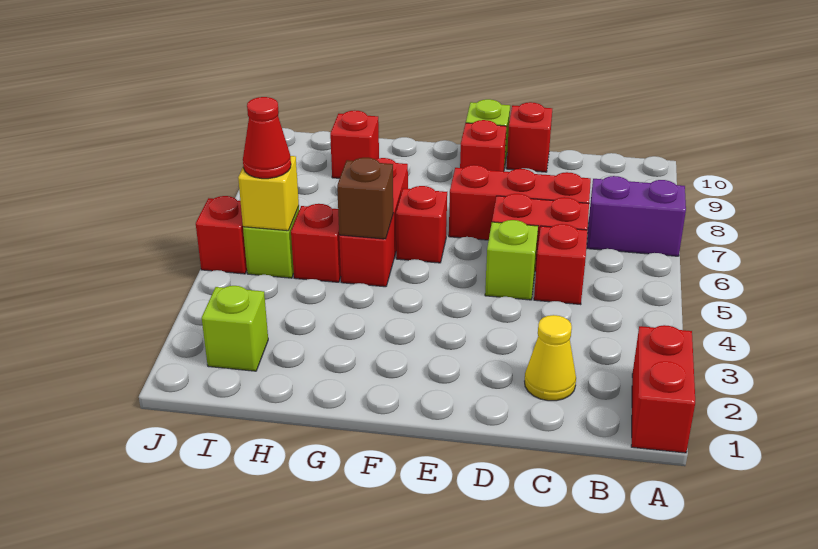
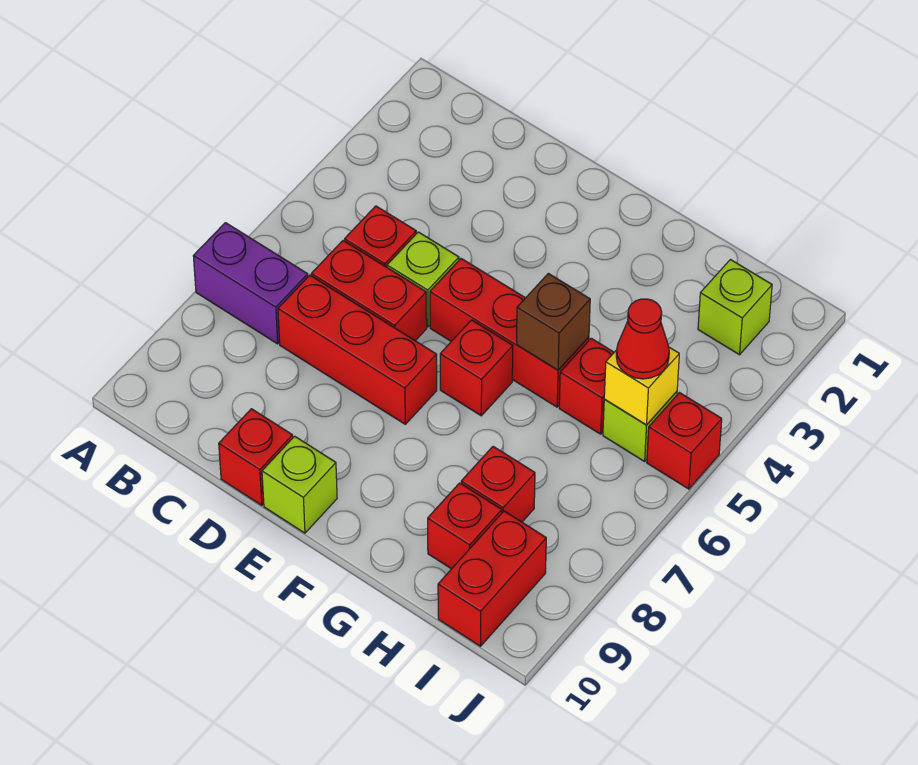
red 1x2 brick [631,325,695,453] -> red 1x2 brick moved to [438,511,546,646]
yellow 1x1 cone [525,315,576,401] -> none
red 1x1 brick [460,120,507,171] -> red 1x1 brick moved to [461,446,535,522]
red 1x3 brick [339,158,408,287] -> red 1x3 brick turned to [430,259,589,407]

